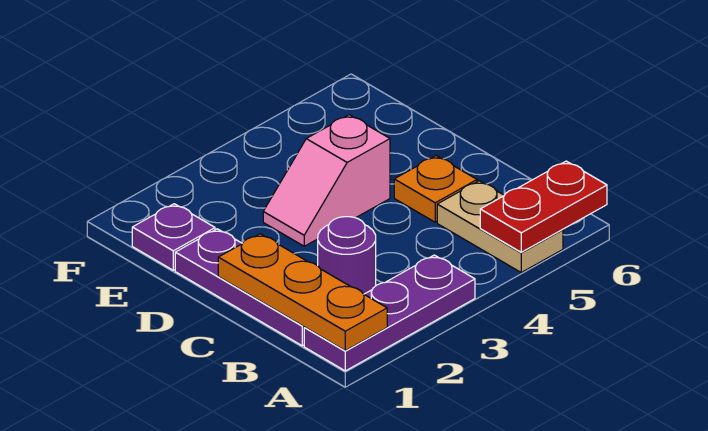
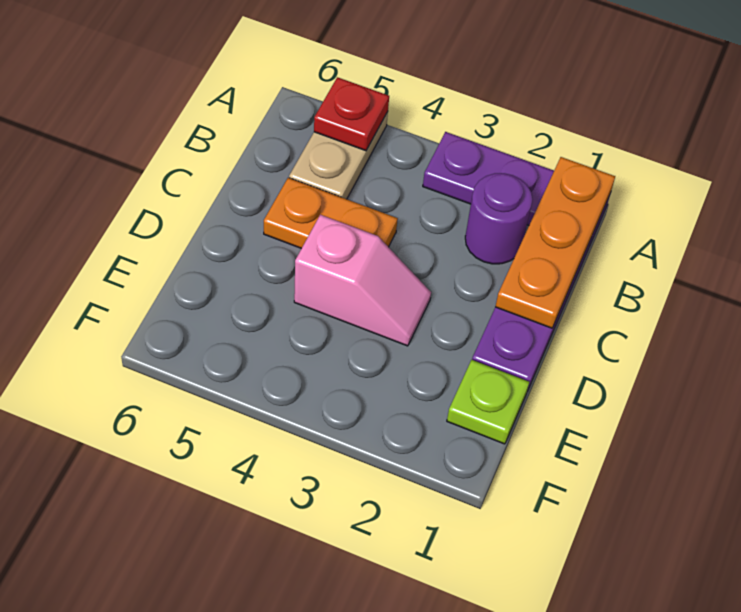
red 1x2 plate [480,161,607,252] -> red 1x1 plate [314,77,389,151]
orange 1x1 plate [394,156,477,222] -> orange 1x2 plate [264,178,398,248]
purple 1x1 plate [132,204,215,270] -> lime 1x1 plate [447,360,529,444]

